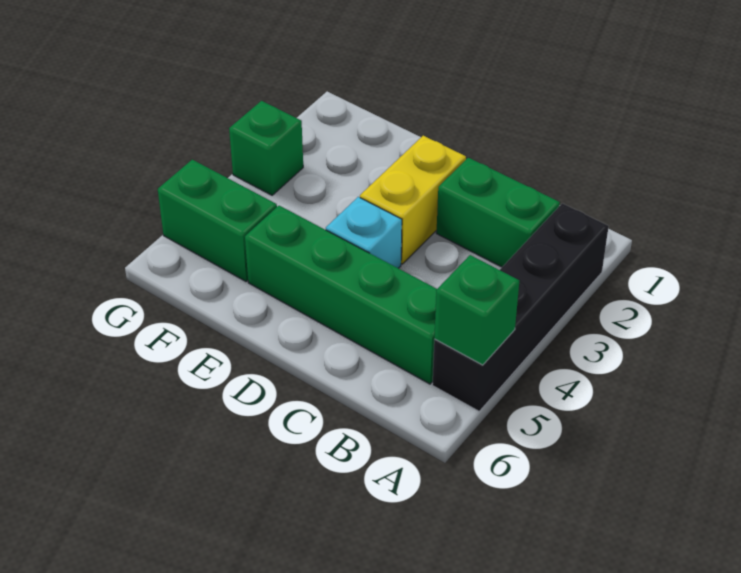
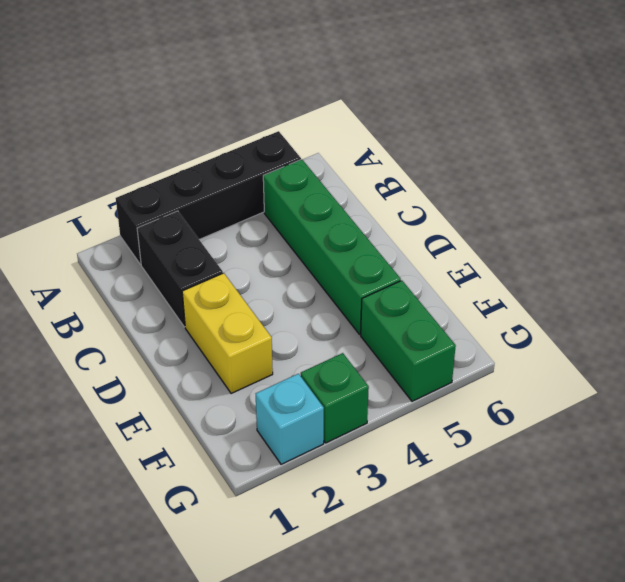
green 1x1 brick [434,255,519,365] -> none
green 1x2 brick [436,158,560,267] -> black 1x2 brick [137,211,223,327]
yellow 1x2 brick [360,136,466,264] -> yellow 1x2 brick turned to [182,273,273,393]
cyan 1x1 brick [326,197,402,268] -> cyan 1x1 brick moved to [256,374,324,464]

